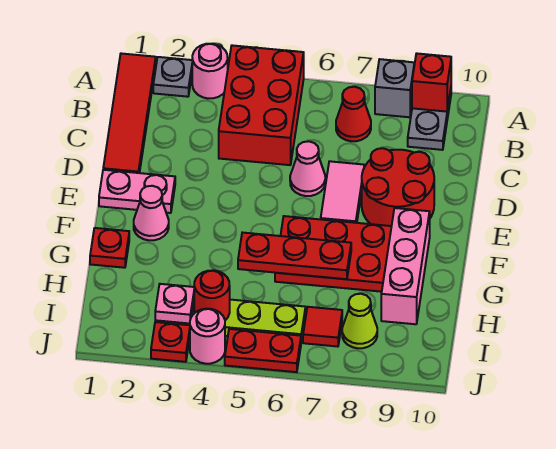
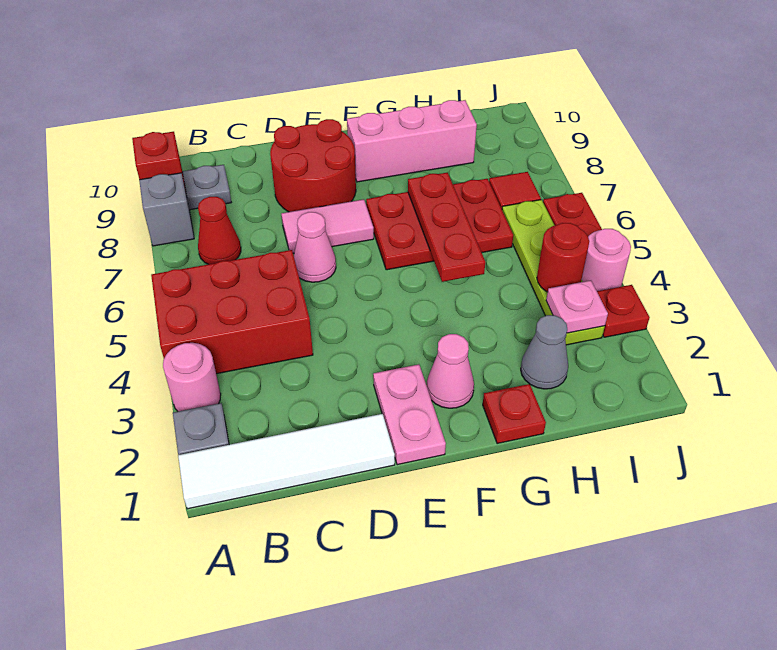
red 1x4 tile [103,53,156,173] -> white 1x4 tile [178,414,395,509]
red 2x3 plate [275,216,392,292] -> red 2x3 plate turned to [366,179,513,270]
none -> grey 1x1 cone [521,315,568,389]
lime 1x1 cone [342,294,377,348] -> none

